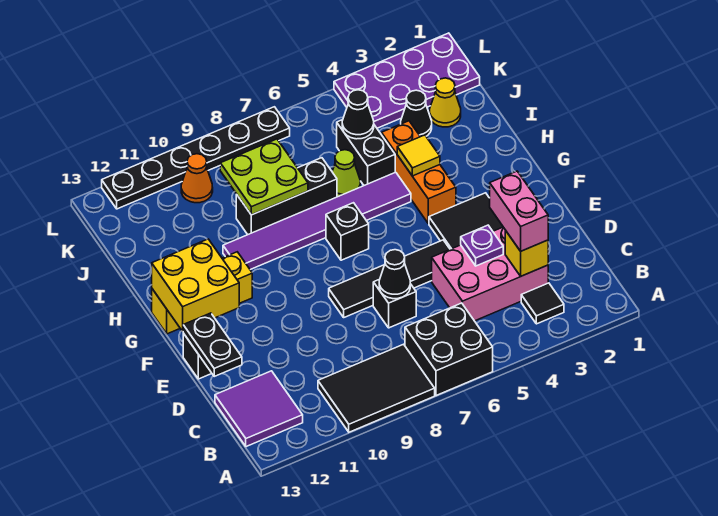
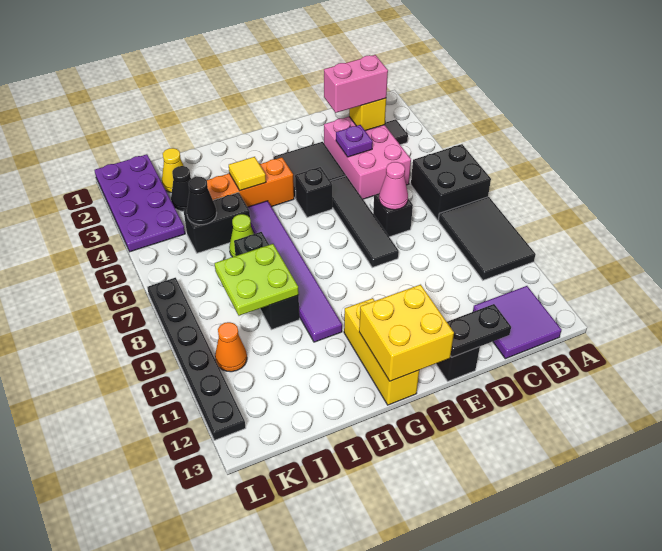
black 1x1 cone [379,250,410,299] -> pink 1x1 cone [379,162,408,210]
black 1x1 brick [326,203,369,260] -> black 1x1 brick moved to [295,167,332,217]

